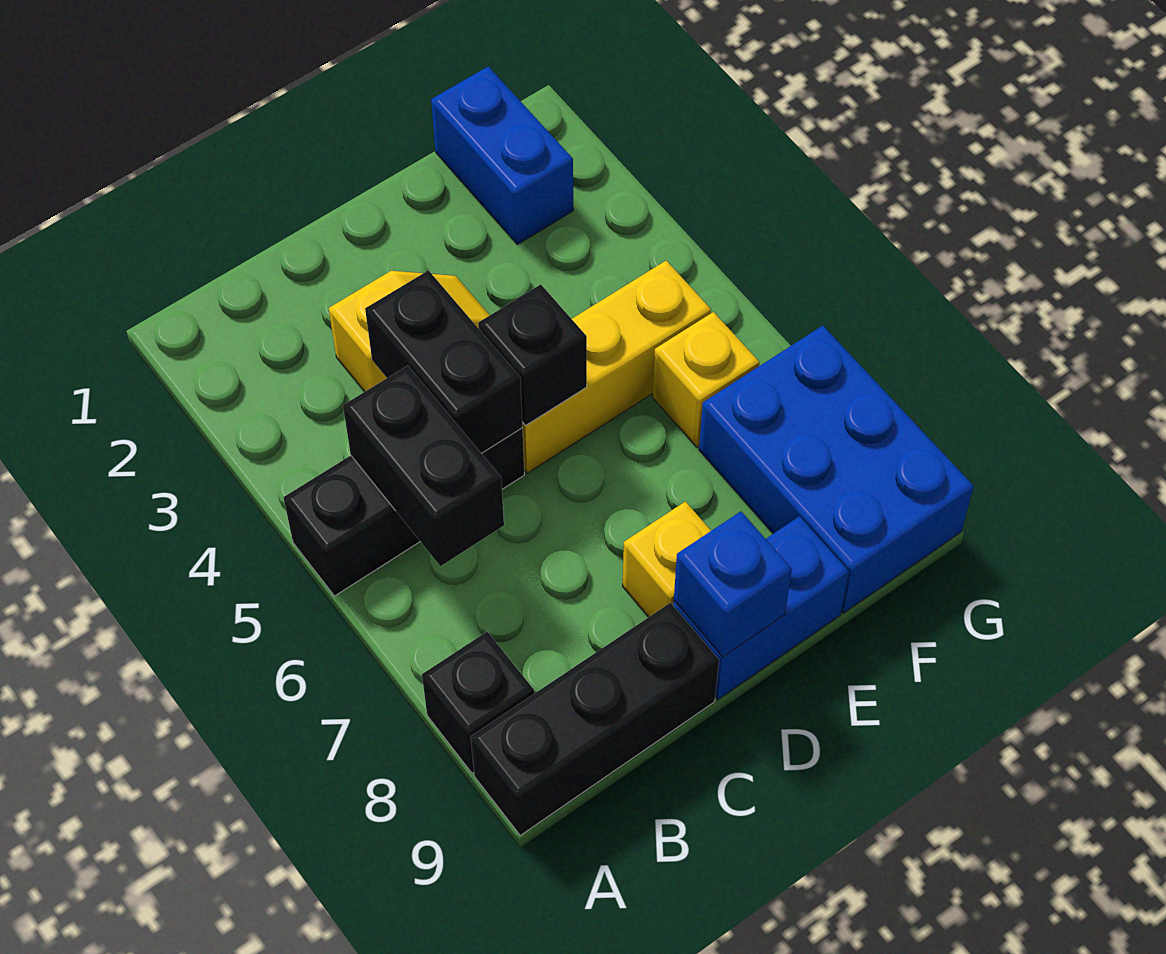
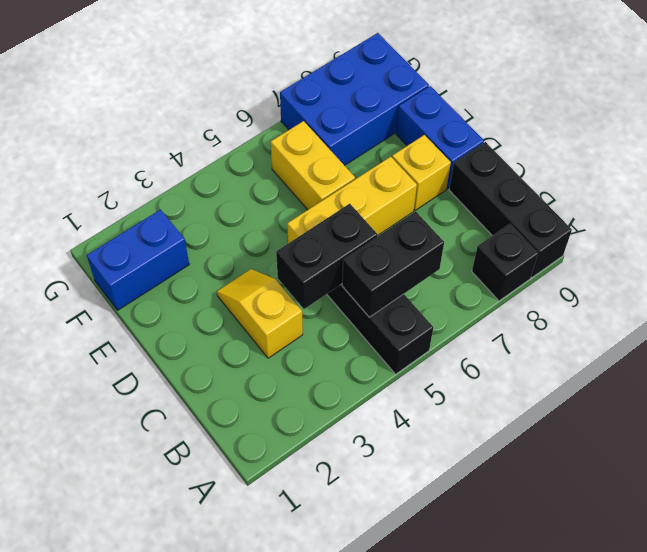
yellow 1x3 brick [522,261,711,473] -> yellow 1x3 brick turned to [287,157,417,243]
black 1x1 brick [478,284,587,426] -> none
blue 1x1 brick [674,511,792,657] -> none
yellow 1x1 brick [653,312,759,447] -> yellow 1x2 brick [271,121,355,210]

